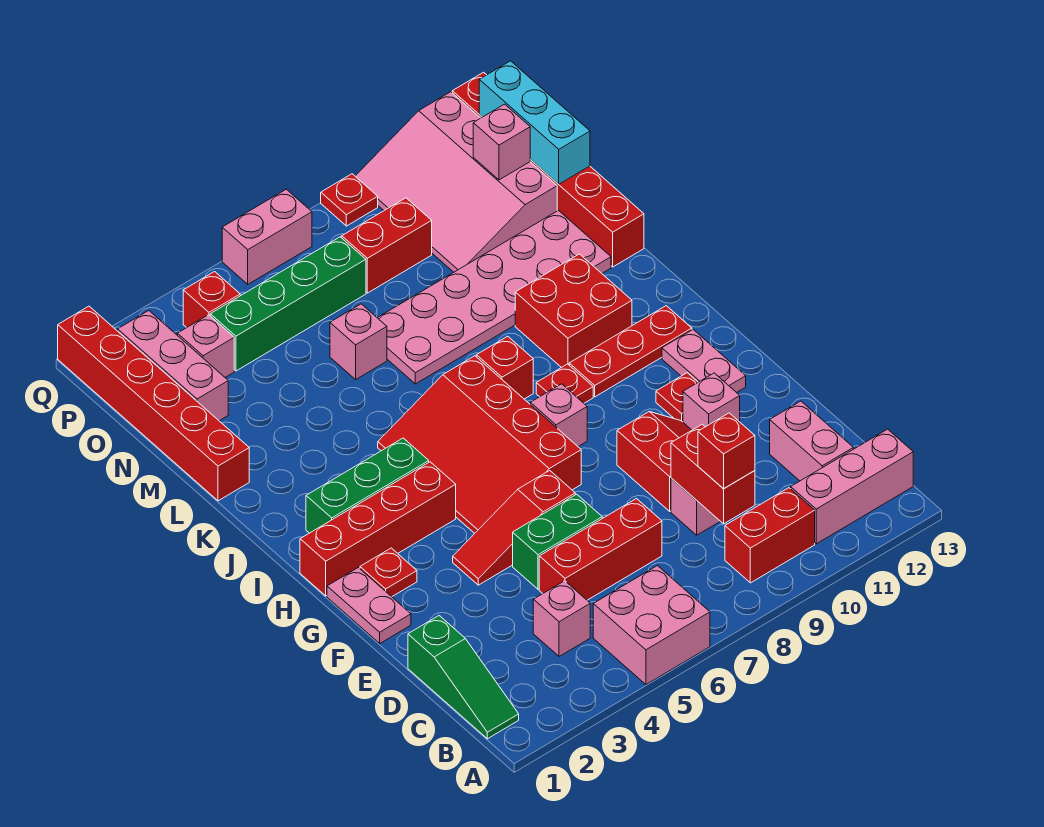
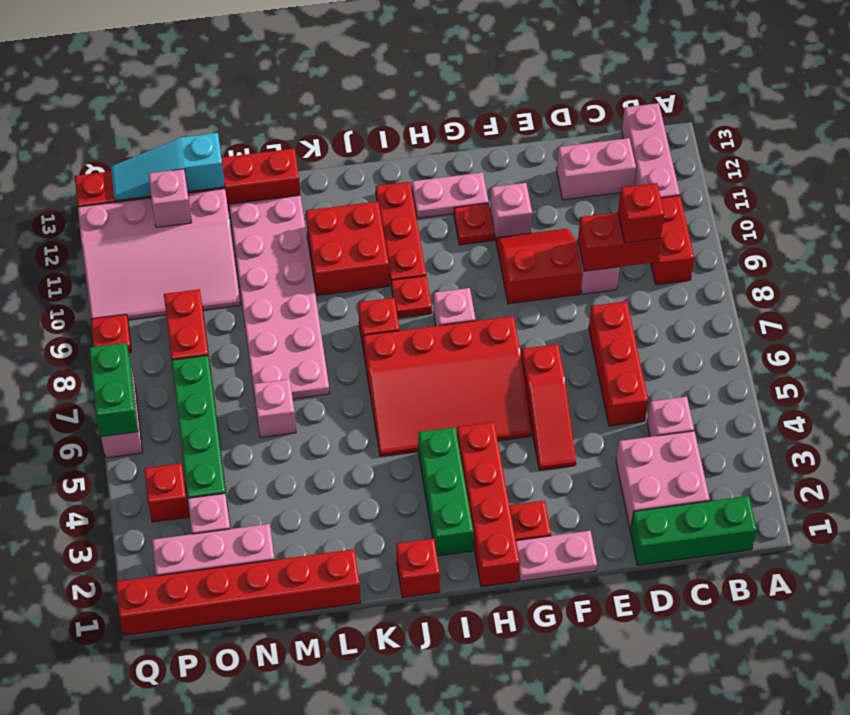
pink 2x2 brick [593,566,710,684] -> pink 2x2 brick moved to [616,431,710,530]
green 1x3 slope [408,616,519,739] -> green 1x3 brick [630,496,757,565]
green 1x2 brick [513,494,602,589] -> green 1x2 brick moved to [89,343,138,437]
none -> red 1x1 brick [396,538,440,598]
cyan 1x3 brick [479,61,590,184] -> cyan 1x3 slope [111,133,225,201]

